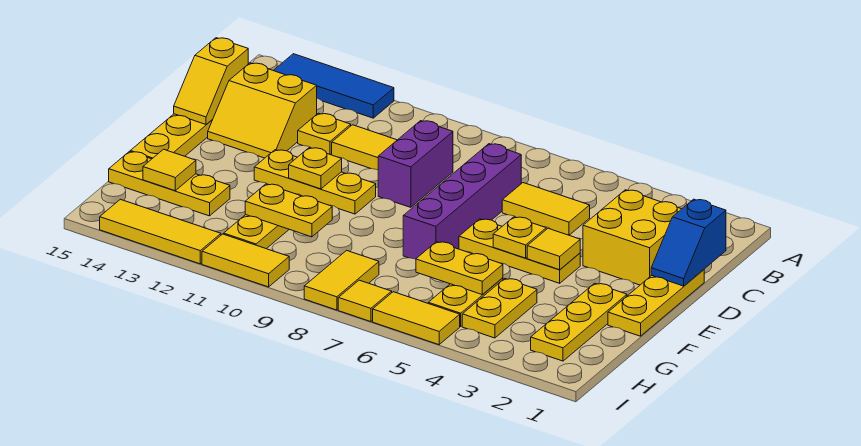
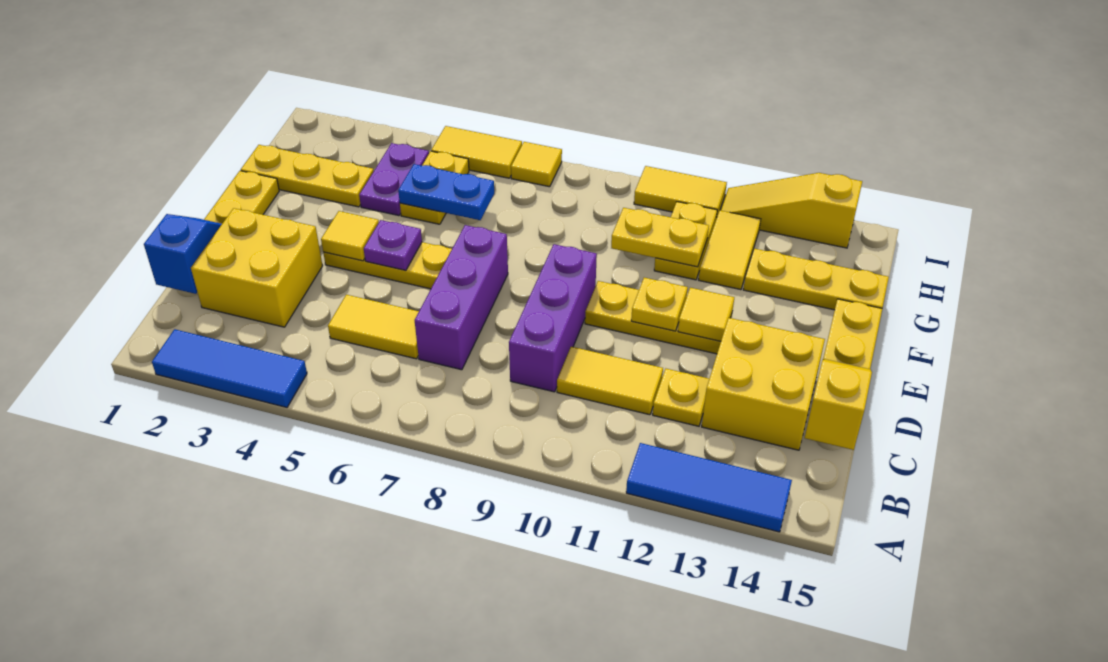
none -> blue 1x3 tile [152,329,307,407]
purple 1x4 brick [403,144,521,259] -> purple 1x3 brick [415,225,508,370]
purple 1x2 brick [378,121,453,207] -> purple 1x3 brick [509,244,597,392]
yellow 2x2 slope [208,63,317,158] -> yellow 2x2 brick [702,318,825,450]
yellow 1x1 plate [493,217,546,258] -> purple 1x1 plate [364,220,422,271]
yellow 1x3 plate [531,283,627,361] -> yellow 1x3 plate turned to [241,145,374,207]
yellow 1x2 plate [462,279,537,338] -> purple 1x2 plate [359,143,429,216]
yellow 1x2 plate [416,242,503,295] -> blue 1x2 plate [398,164,494,220]
yellow 1x1 tile [143,149,196,191] -> yellow 1x1 tile moved to [678,288,734,341]
yellow 1x2 tile [304,250,379,310] -> yellow 1x2 tile moved to [699,210,761,290]
yellow 1x3 tile [100,199,221,264] -> yellow 1x3 slope [721,173,862,248]

